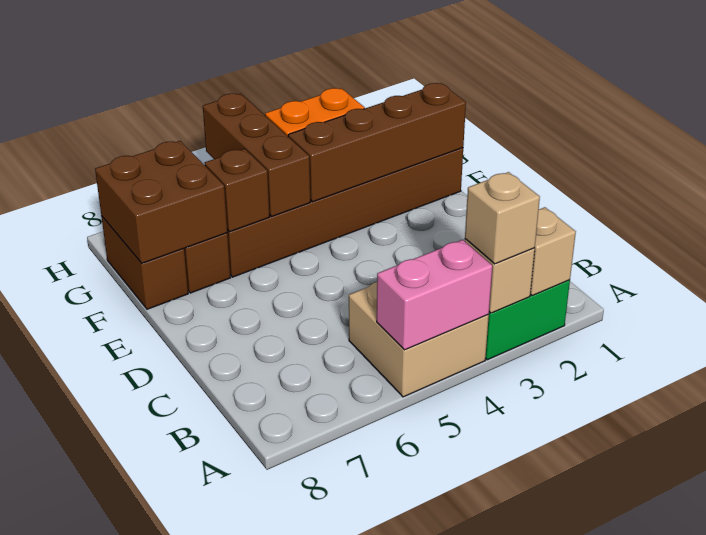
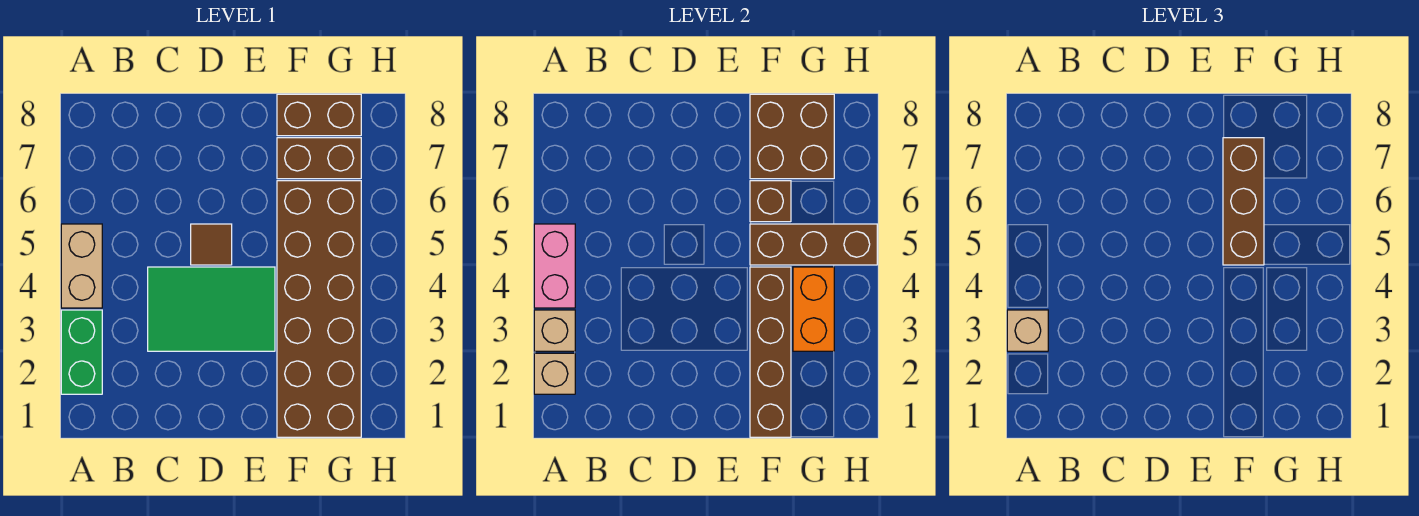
tan 2x2 brick [349,282,489,397] -> tan 1x2 brick [61,224,102,308]
none -> green 2x3 tile [148,267,275,351]
none -> brown 1x1 tile [191,224,232,265]
none -> brown 1x3 brick [1223,138,1264,265]

